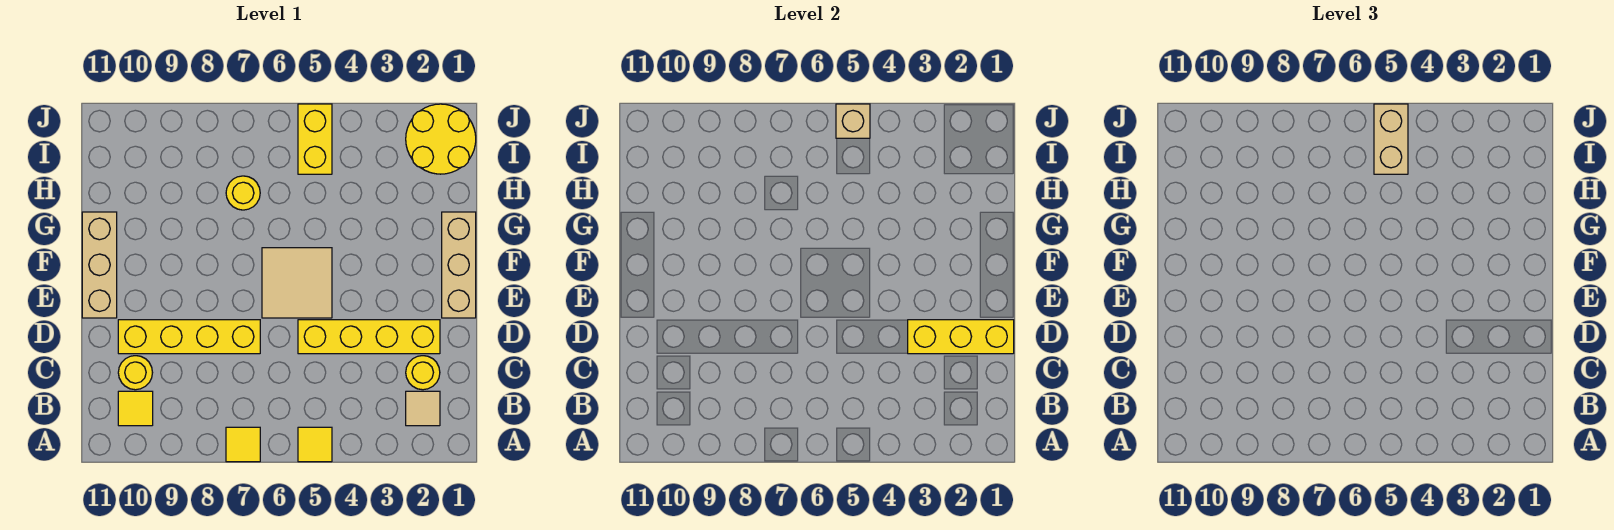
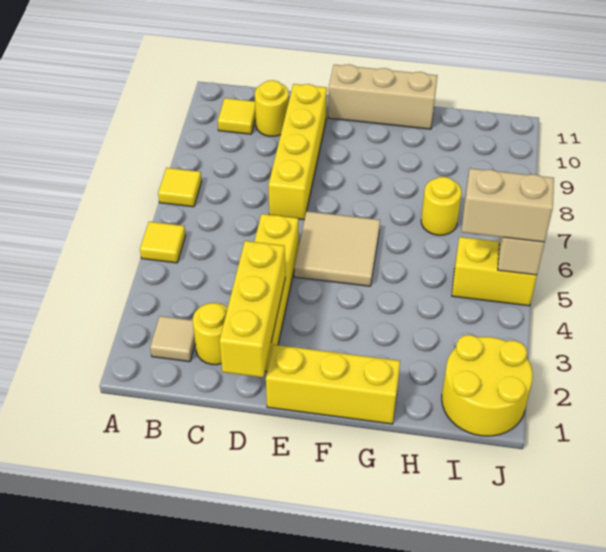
tan 1x3 brick [442,212,476,318] -> yellow 1x3 brick [266,345,400,424]

